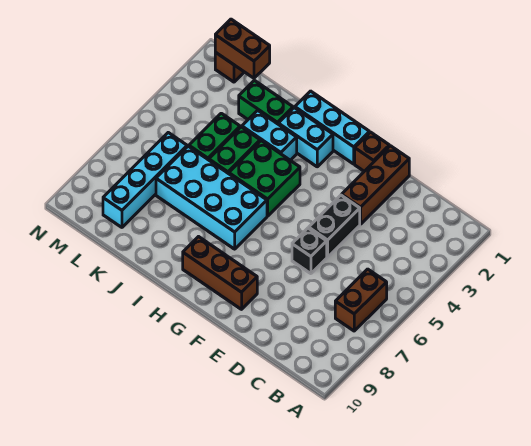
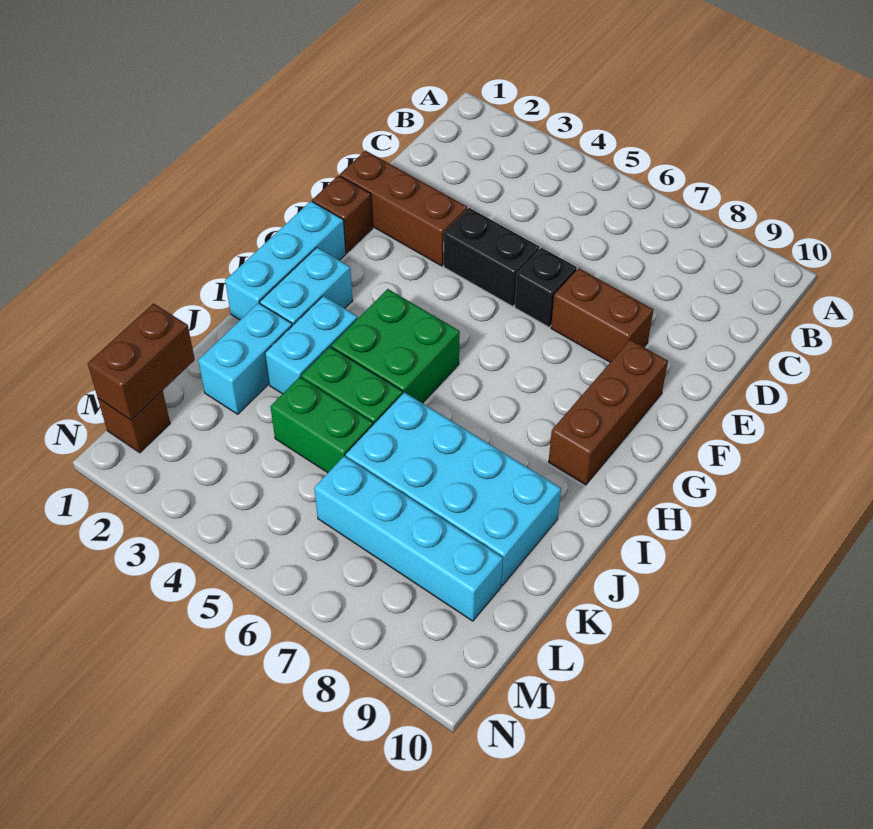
brown 1x2 brick [335,269,387,331] -> brown 1x2 brick moved to [551,268,653,362]
cyan 2x4 brick [156,146,267,249] -> cyan 2x4 brick turned to [346,392,561,585]
green 1x2 brick [239,80,293,124] -> cyan 1x2 brick [198,303,292,414]

